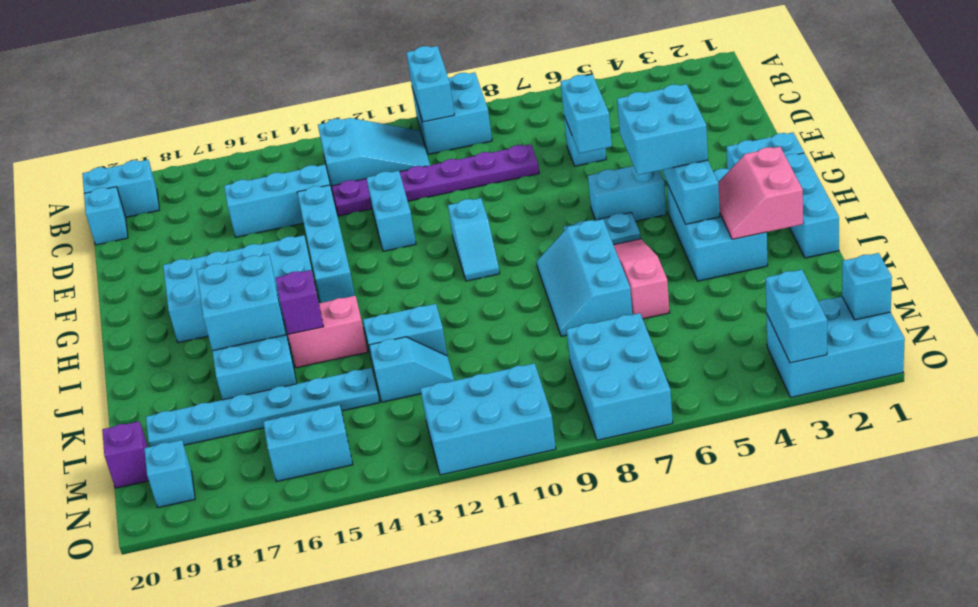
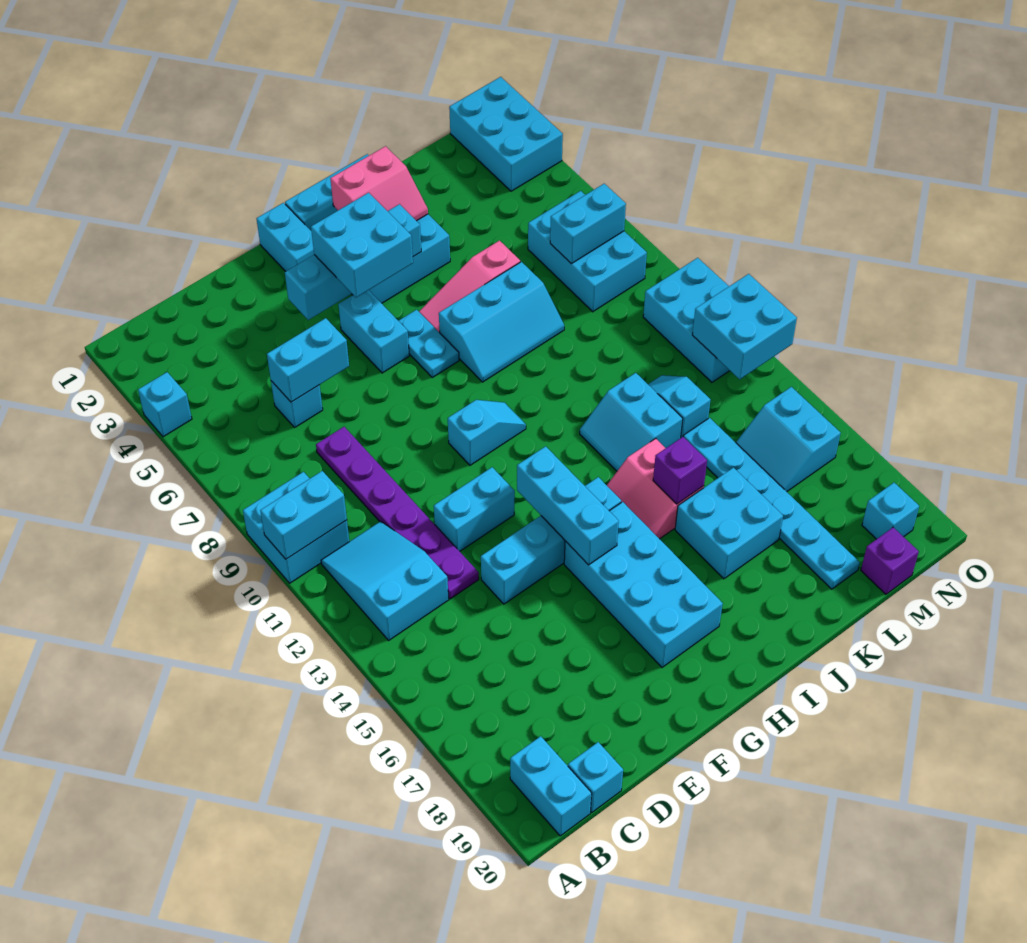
cyan 1x3 brick [224,165,330,237] -> cyan 1x3 brick moved to [517,446,619,565]
cyan 2x2 brick [197,254,286,351] -> cyan 2x2 brick moved to [692,274,797,379]
cyan 2x3 brick [566,313,673,440] -> cyan 2x3 brick turned to [528,191,647,312]
cyan 1x1 brick [842,253,892,320] -> cyan 1x1 brick moved to [138,372,192,437]
cyan 1x2 brick [766,270,827,363] -> cyan 1x2 brick moved to [550,184,626,264]

